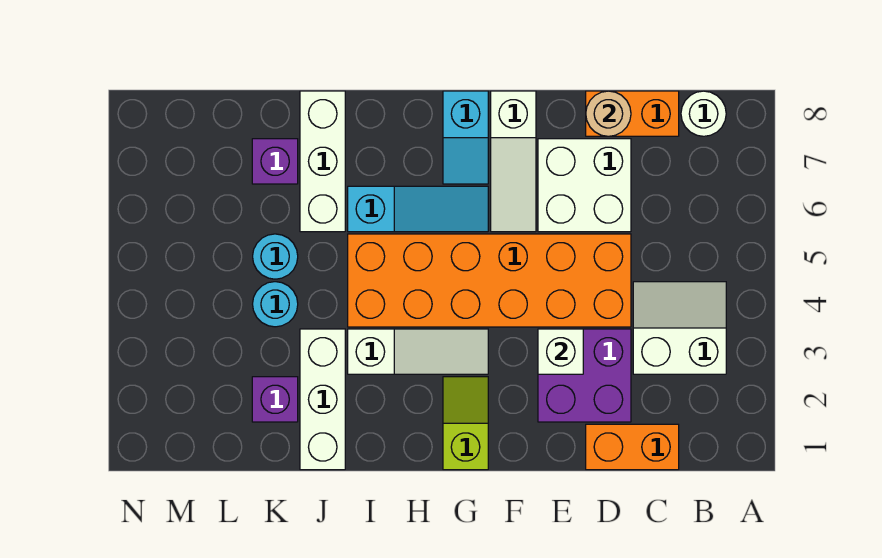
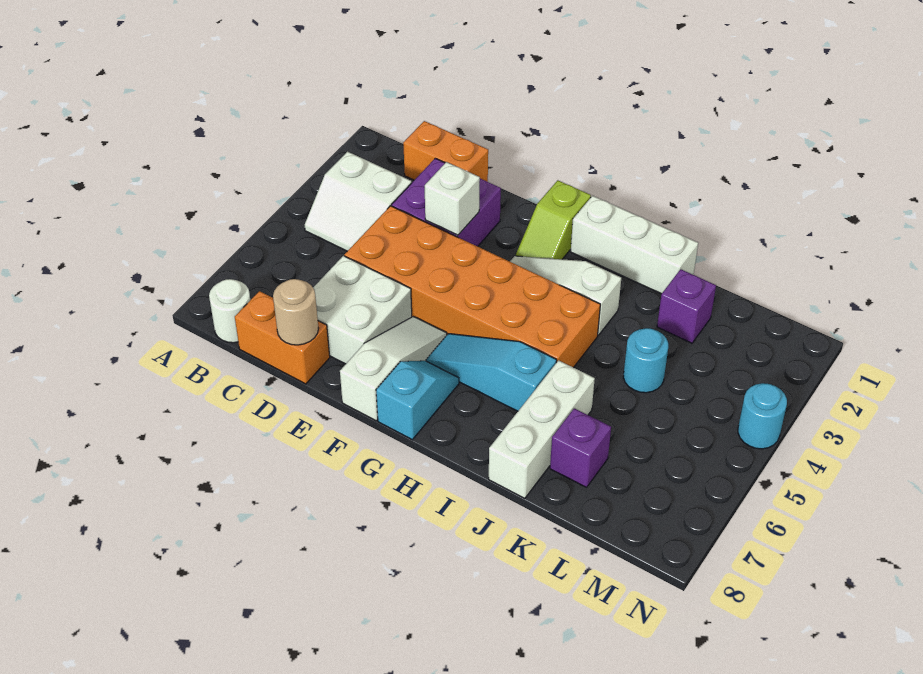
white 1x3 brick [300,329,345,470] -> white 1x3 brick turned to [571,196,698,294]
cyan 1x1 round brick [253,234,298,279] -> cyan 1x1 round brick moved to [738,383,787,449]

